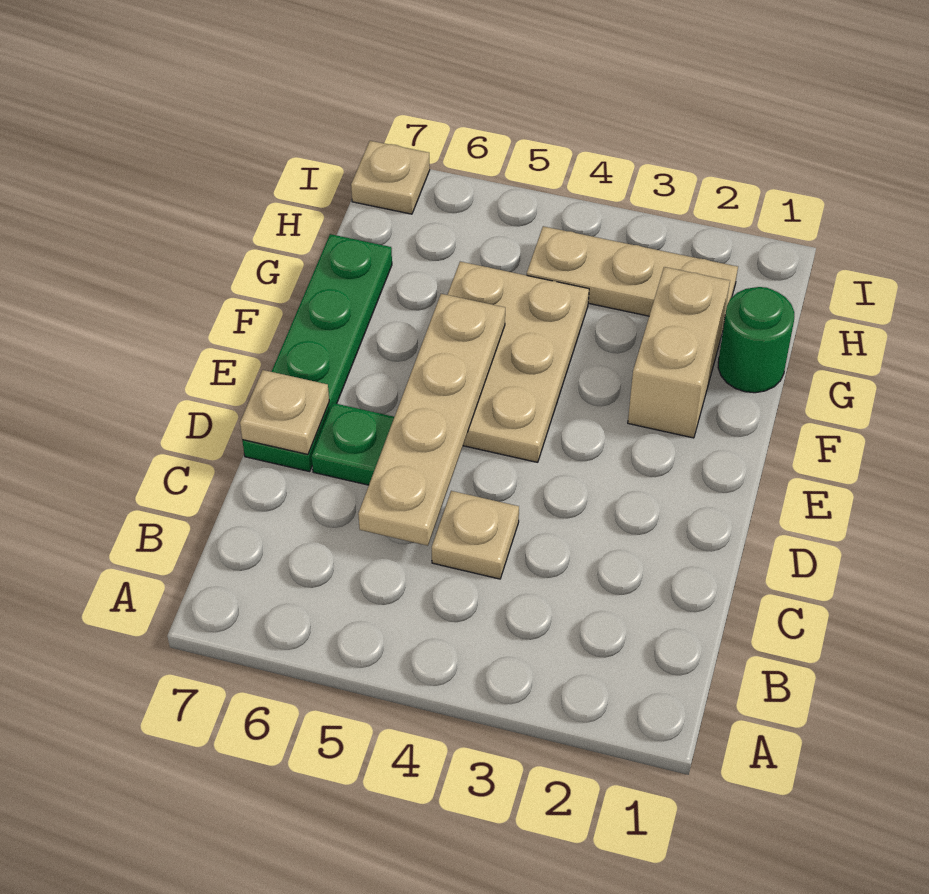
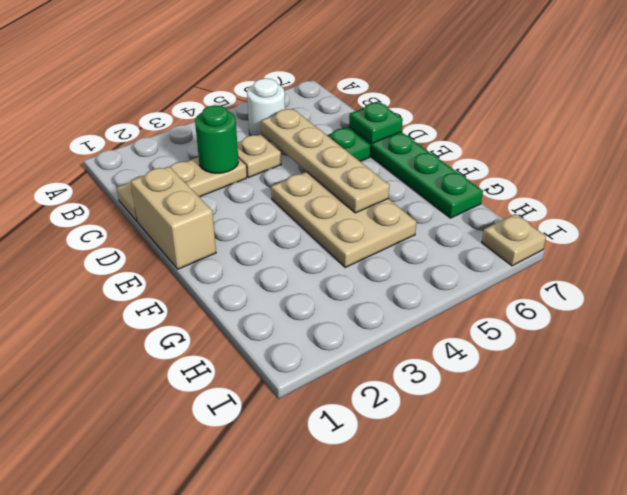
none -> white 1x1 round brick [247,78,285,141]
tan 1x1 plate [240,370,329,454] -> green 1x1 plate [349,102,403,144]
tan 1x2 brick [628,267,730,438] -> tan 1x2 brick moved to [131,167,216,269]
green 1x1 round brick [718,287,794,393] -> green 1x1 round brick moved to [195,105,239,173]
tan 1x3 plate [527,226,738,327] -> tan 1x3 plate moved to [117,157,247,221]

